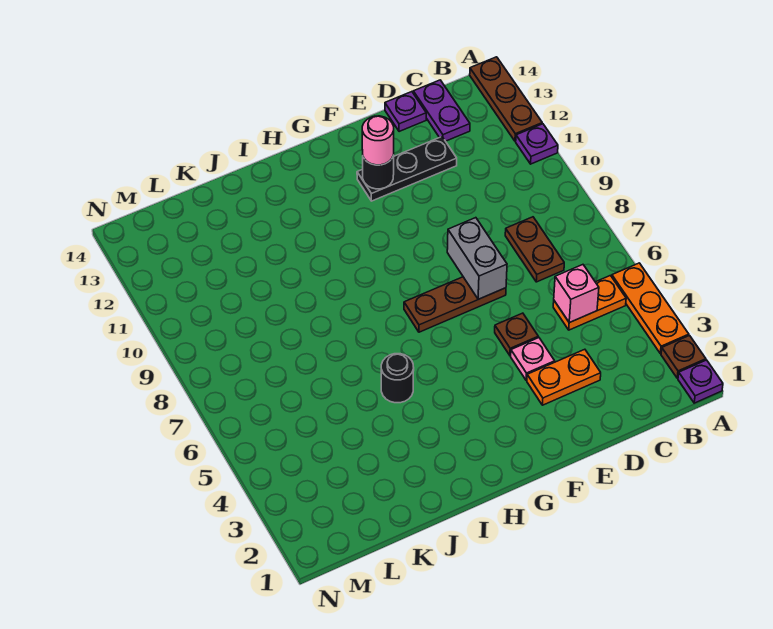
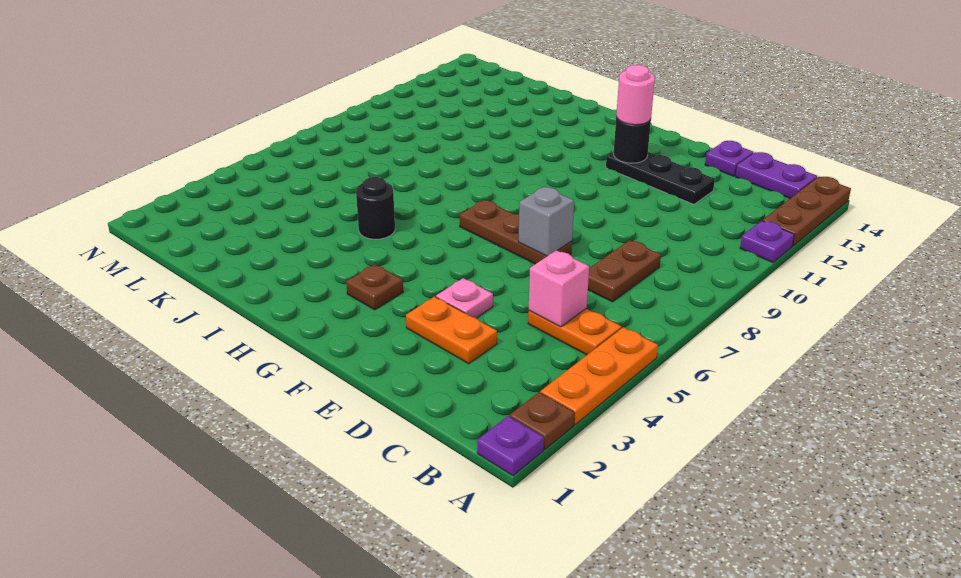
purple 1x2 plate [413,80,470,141] -> purple 1x2 plate turned to [735,152,817,198]
brown 1x1 plate [495,313,538,356] -> brown 1x1 plate moved to [346,264,403,310]
grey 1x2 brick [447,218,507,299] -> grey 1x1 brick [518,187,574,256]

